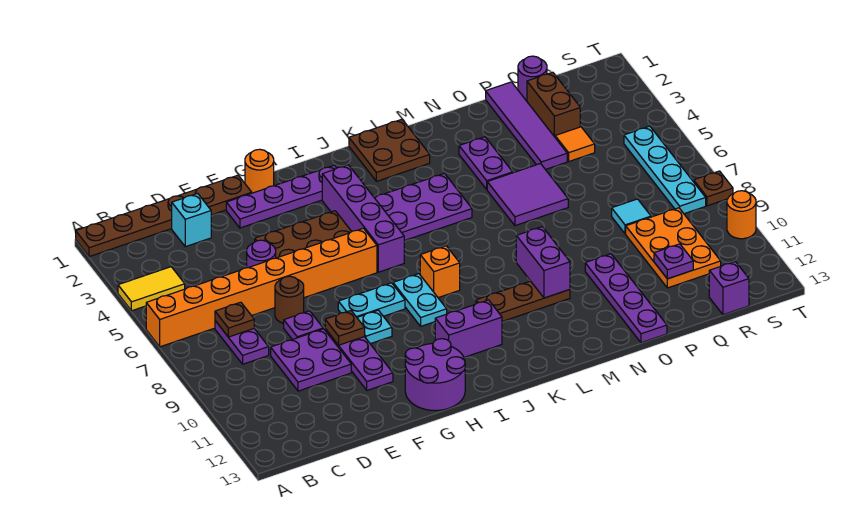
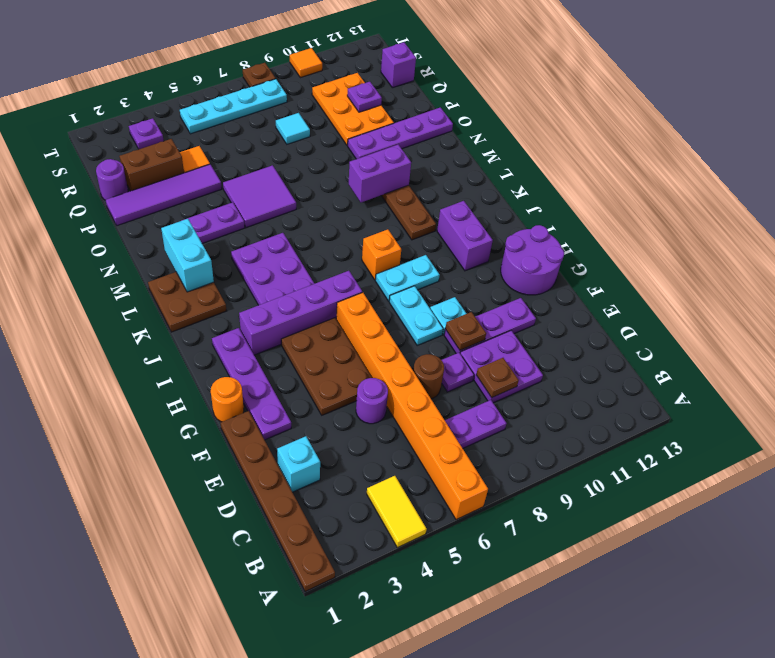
brown 1x1 plate [215,302,254,337] -> brown 1x1 plate moved to [476,358,519,398]
none -> cyan 1x2 brick [161,219,214,292]
orange 2x3 plate [626,208,721,288] -> orange 2x3 plate turned to [312,73,394,146]
none -> purple 1x1 plate [129,118,164,149]
orange 1x1 round brick [727,191,756,239] -> orange 1x1 tile [290,48,322,78]

